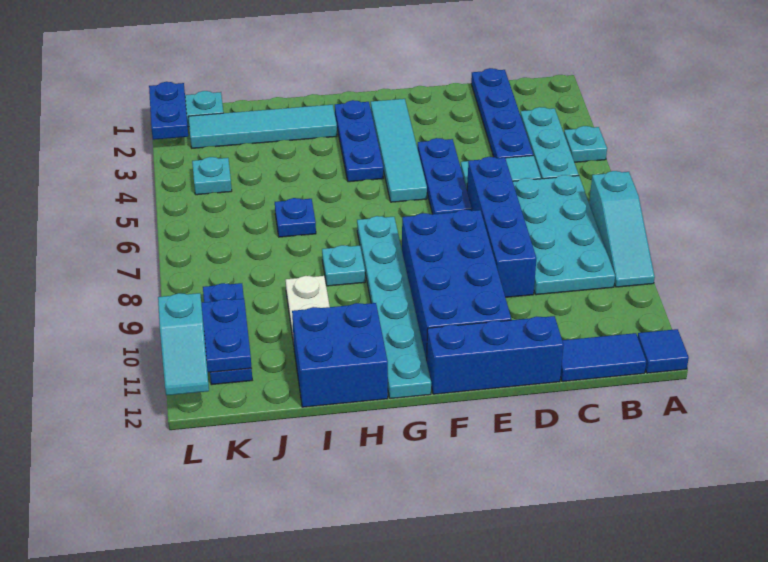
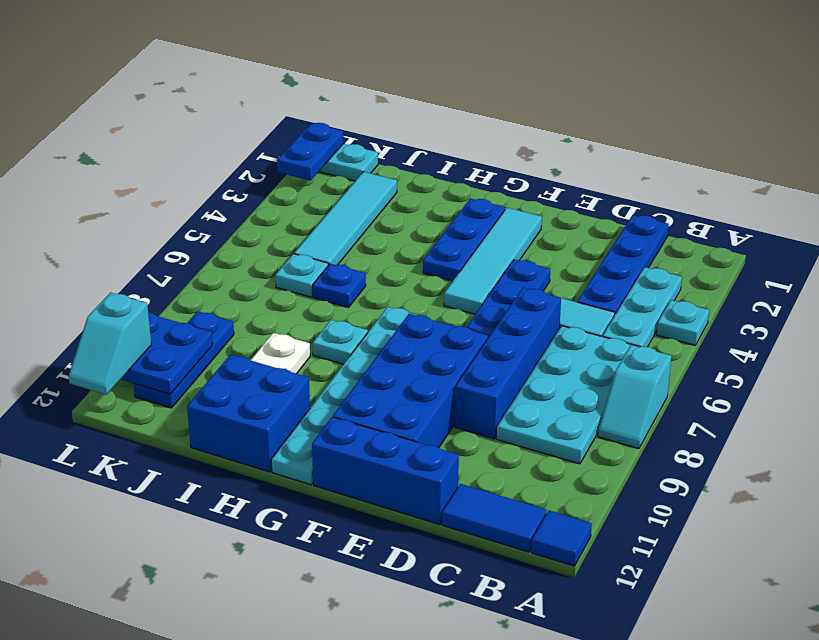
cyan 1x3 slope [589,171,655,287] -> cyan 1x2 slope [598,345,672,449]
cyan 1x4 tile [189,105,337,148] -> cyan 1x4 tile turned to [294,172,397,265]
cyan 1x1 plate [192,157,232,195] -> cyan 1x1 plate moved to [275,254,328,297]

